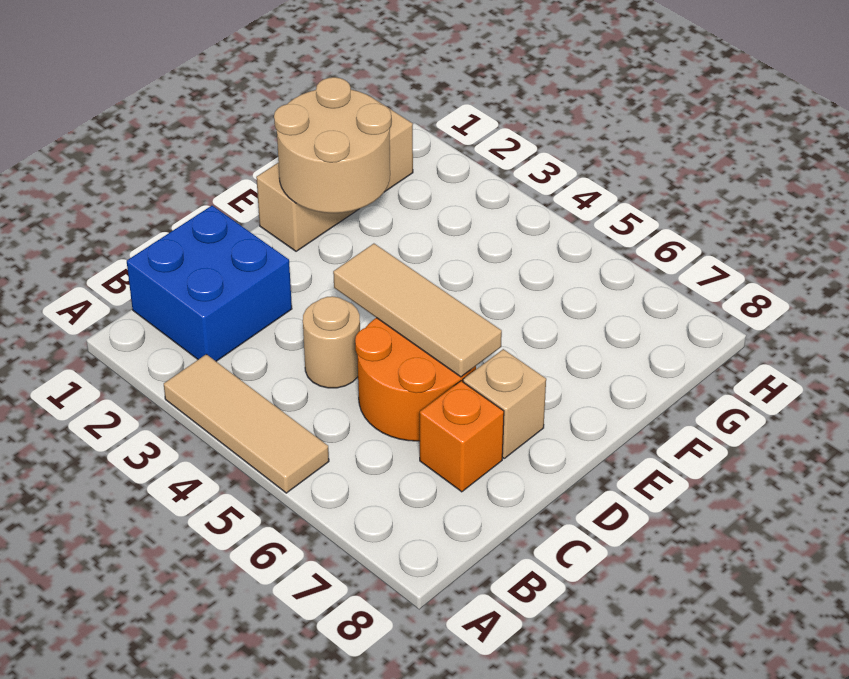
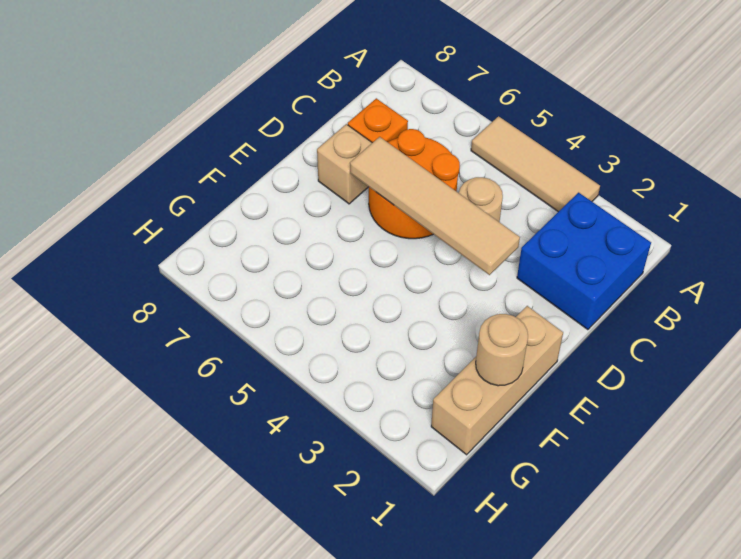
tan 1x3 tile [333,244,502,377] -> tan 1x4 tile [350,137,520,275]
tan 2x2 round brick [274,77,391,213] -> tan 1x1 round brick [476,314,528,386]

